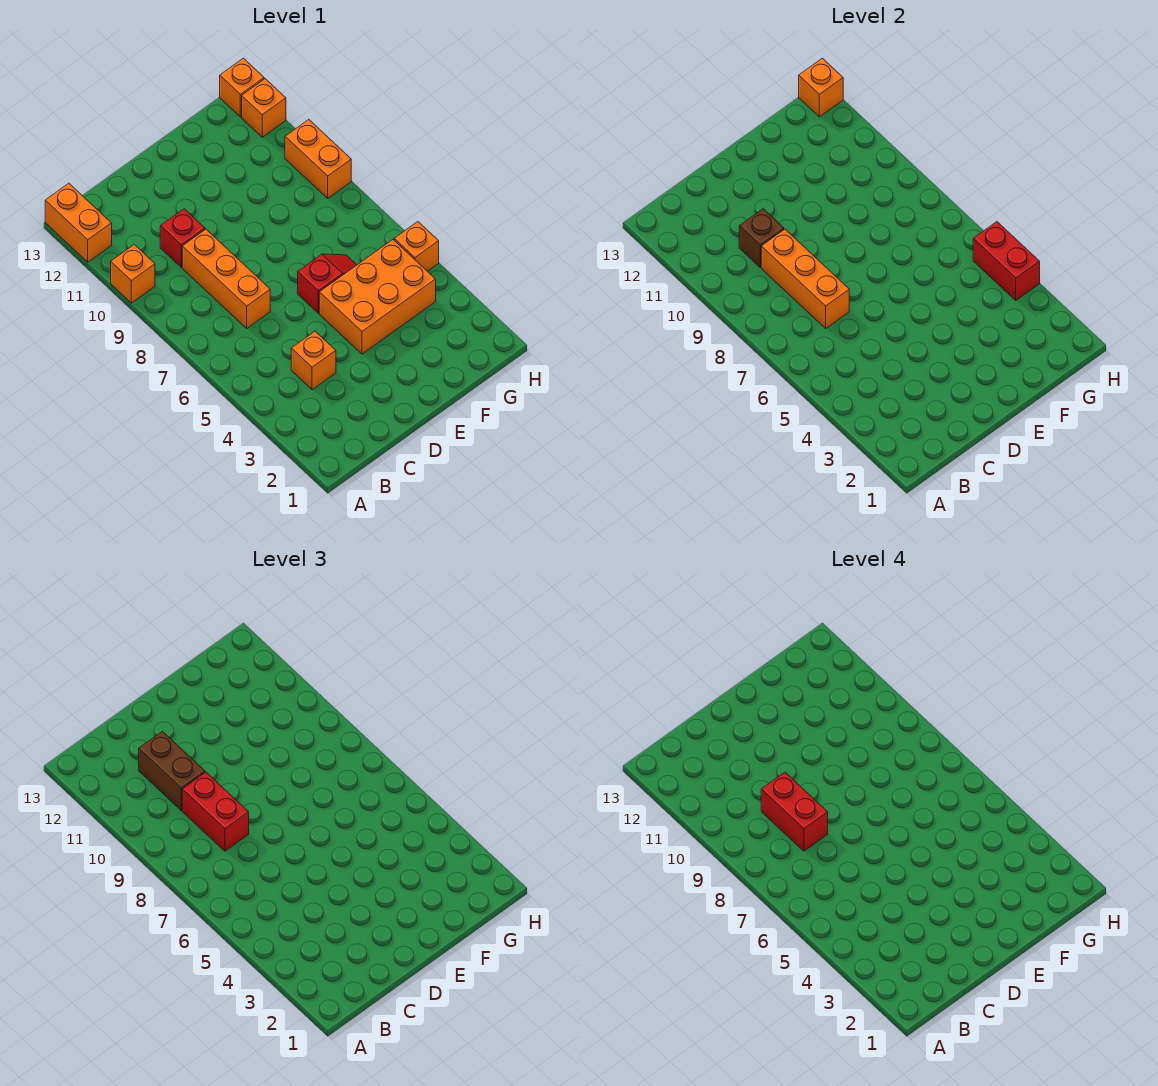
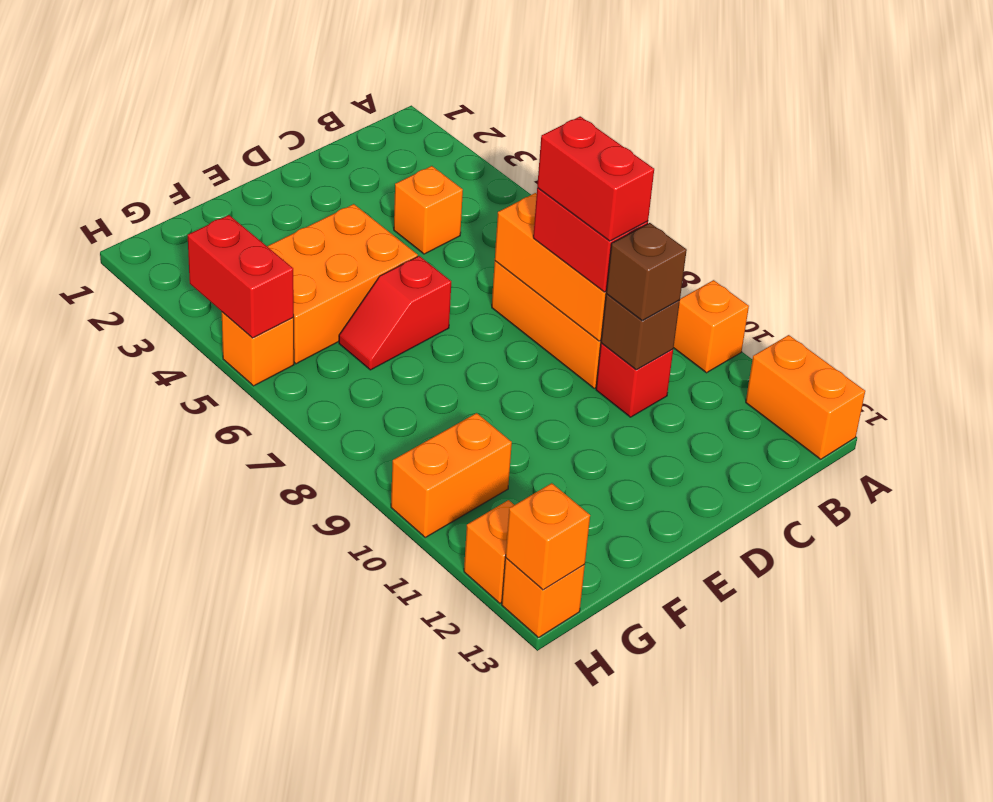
brown 1x2 brick [139,731,205,810] -> brown 1x1 brick [606,223,687,321]
orange 1x2 brick [285,120,351,198] -> orange 1x2 brick turned to [391,413,512,537]

